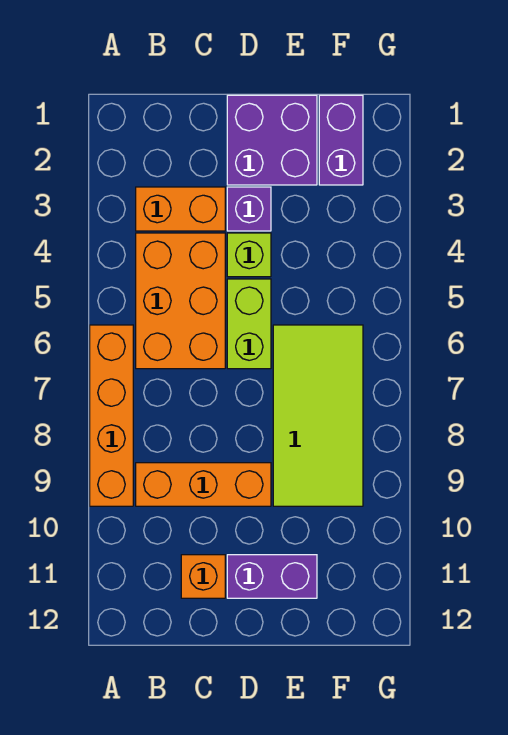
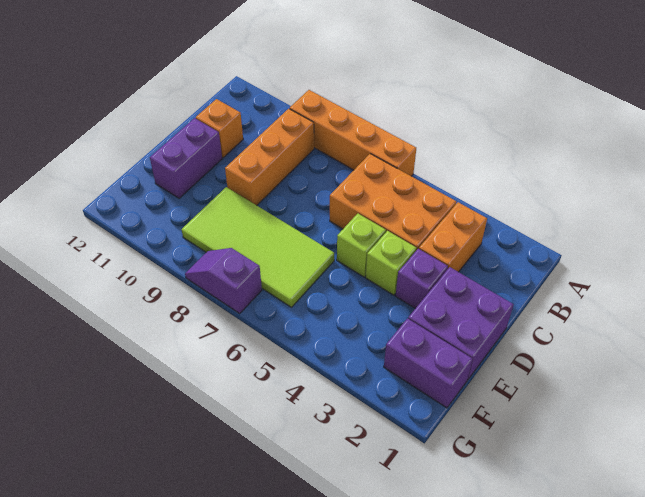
lime 1x2 brick [227,279,271,369] -> lime 1x1 brick [337,214,386,277]
none -> purple 1x2 slope [185,248,262,313]

